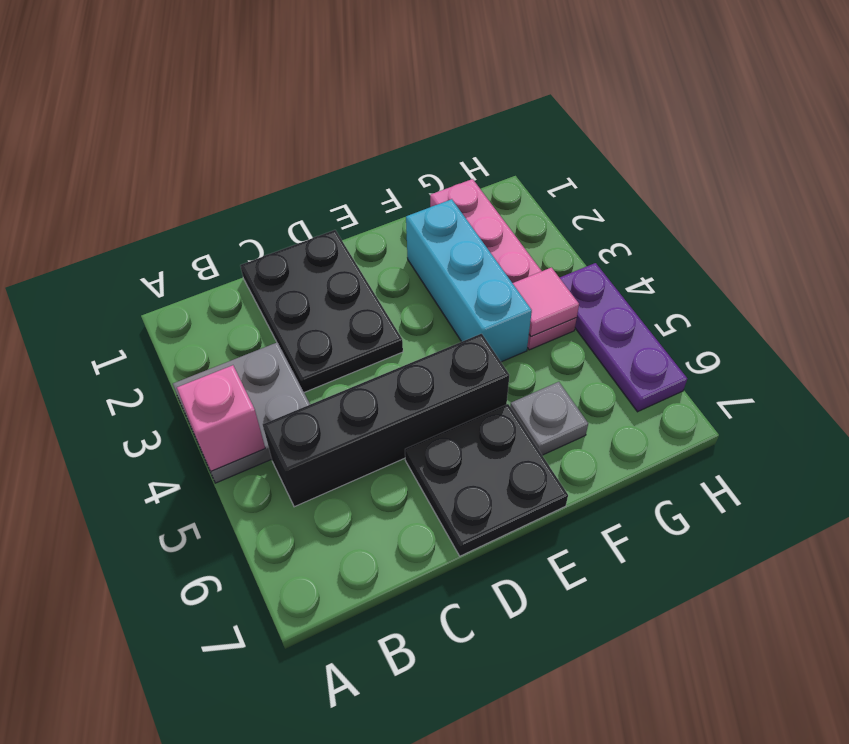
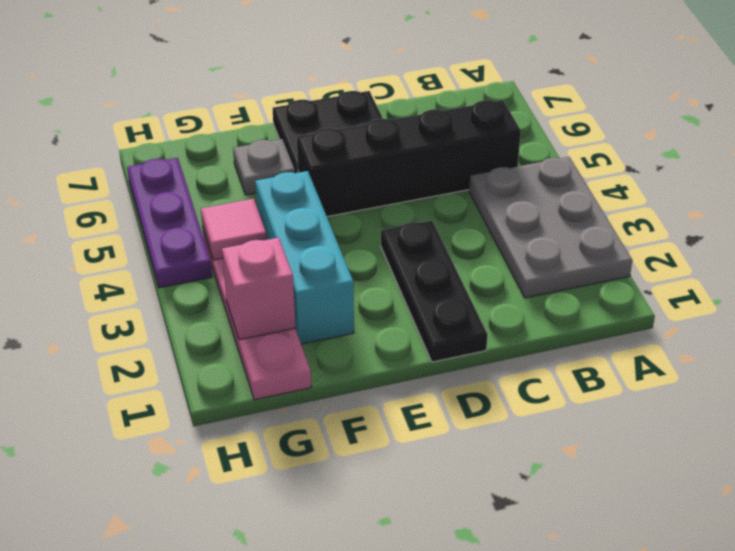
grey 2x2 plate [173,342,310,483] -> grey 2x3 plate [469,157,632,298]
pink 1x1 brick [177,365,265,471] -> pink 1x1 brick moved to [222,238,295,340]
black 2x3 plate [240,230,403,392] -> black 1x3 plate [381,220,488,362]

